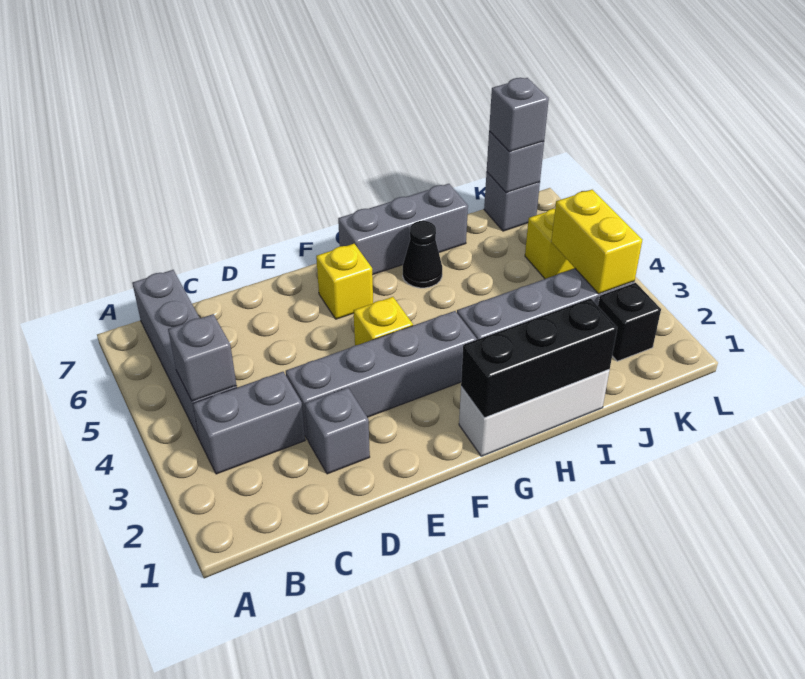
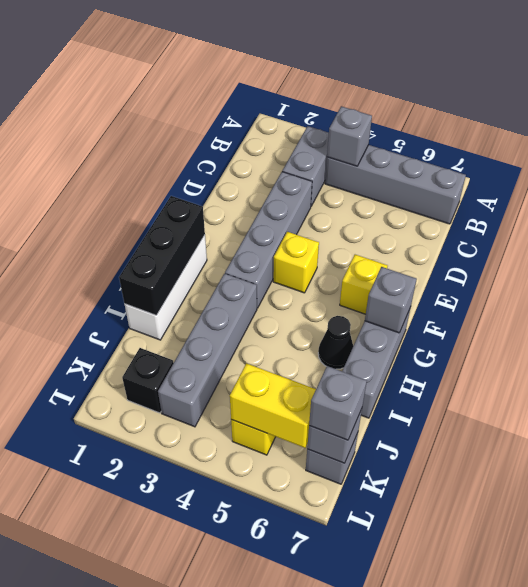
grey 1x1 brick [305,388,370,474] -> grey 1x1 brick moved to [365,267,417,333]
yellow 1x2 brick [551,190,642,294] -> yellow 1x2 brick moved to [230,363,316,448]

